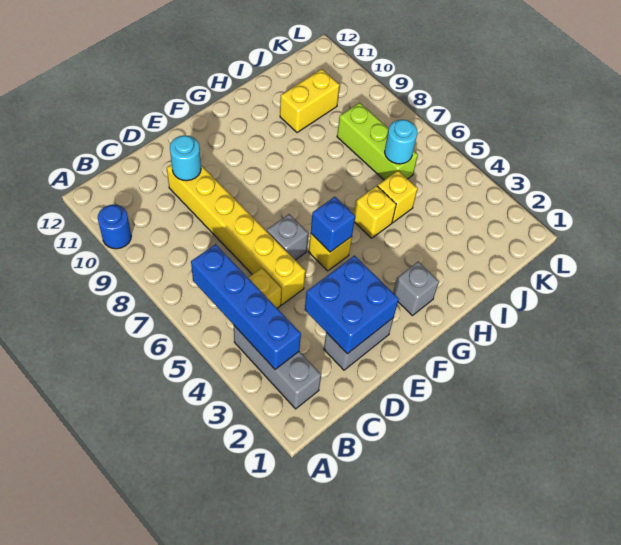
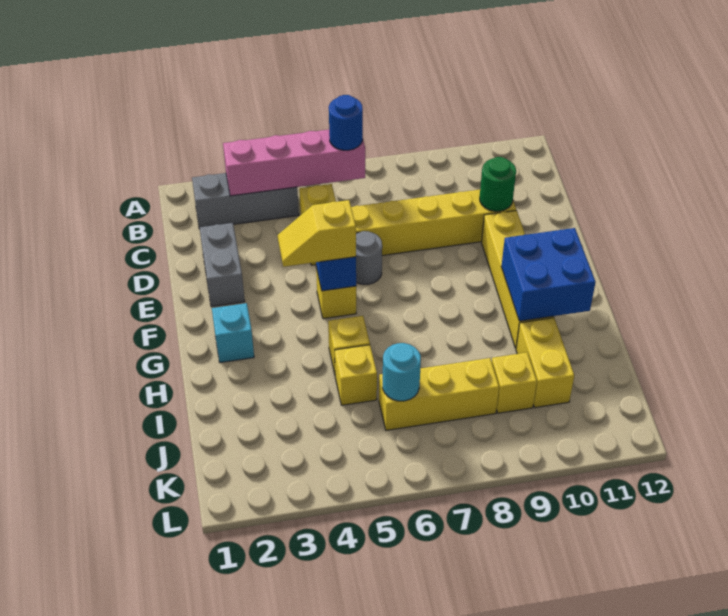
blue 1x1 round brick [98,205,131,249] -> blue 1x1 round brick moved to [329,95,363,150]
blue 1x4 brick [191,244,301,369] -> pink 1x4 brick [223,130,365,196]
blue 2x2 brick [305,256,399,354] -> blue 2x2 brick moved to [501,228,596,321]
cyan 1x1 round brick [170,135,201,181] -> green 1x1 round brick [480,157,516,211]
grey 1x1 brick [267,214,308,260] -> grey 1x1 round brick [356,231,382,284]
none -> yellow 1x4 brick [482,210,554,348]
none -> yellow 1x2 slope [278,200,356,267]
grey 1x1 brick [393,262,439,316] -> cyan 1x1 brick [212,303,254,363]
lime 1x3 brick [337,103,418,180] -> yellow 1x3 brick [379,358,499,430]
none -> yellow 1x1 brick [492,352,537,413]

